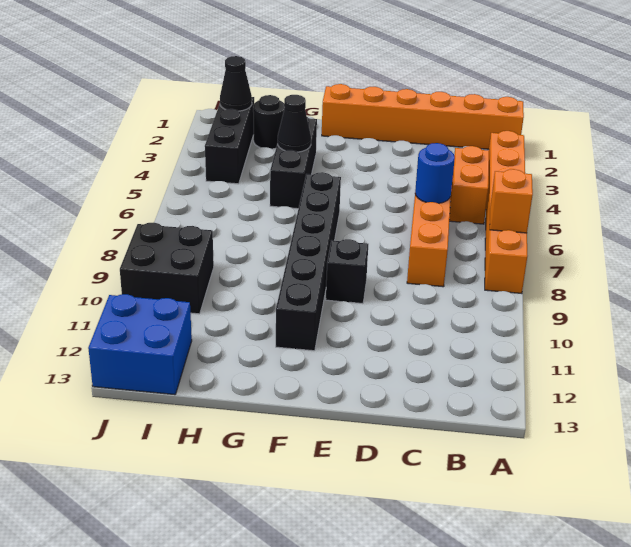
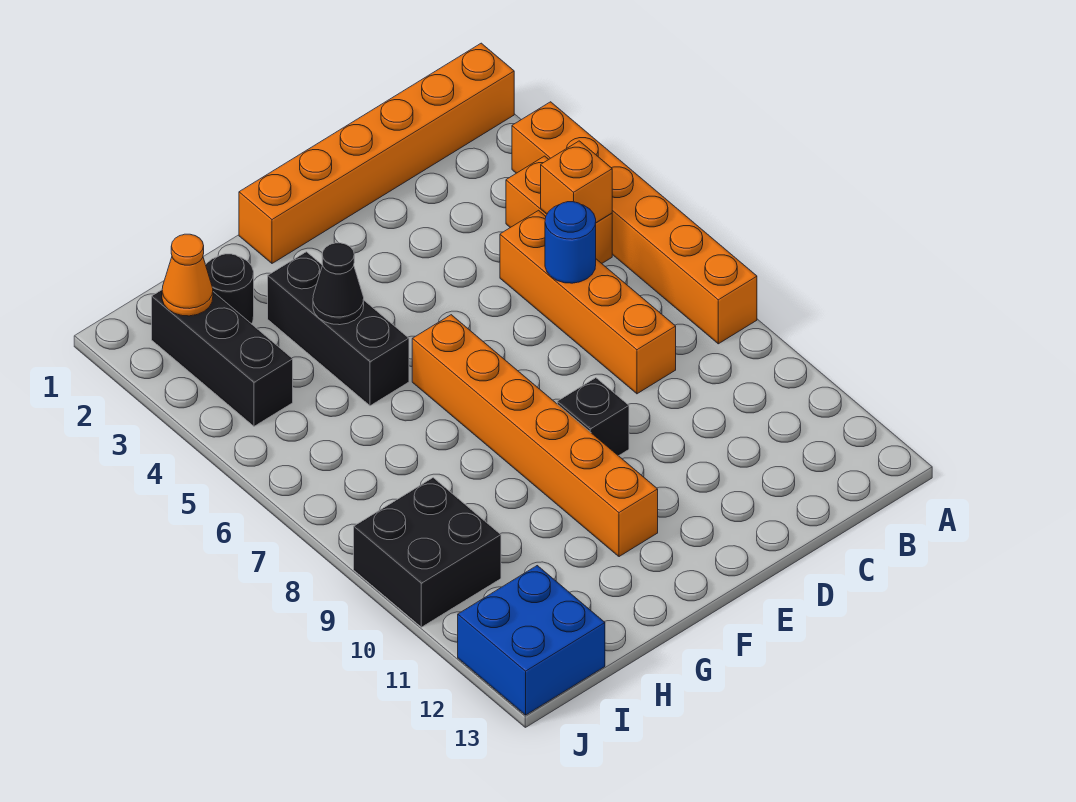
orange 1x1 brick [490,169,533,233] -> orange 1x1 brick moved to [541,141,612,222]
black 1x6 brick [276,172,341,351] -> orange 1x6 brick [412,315,658,557]
black 1x1 cone [220,56,252,111] -> orange 1x1 cone [162,234,213,316]

